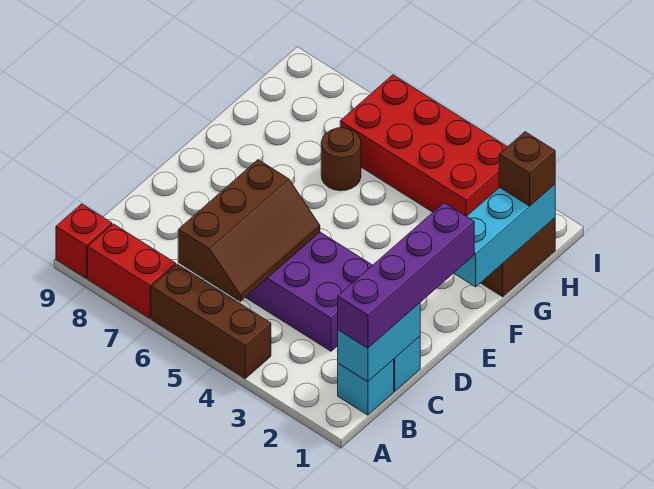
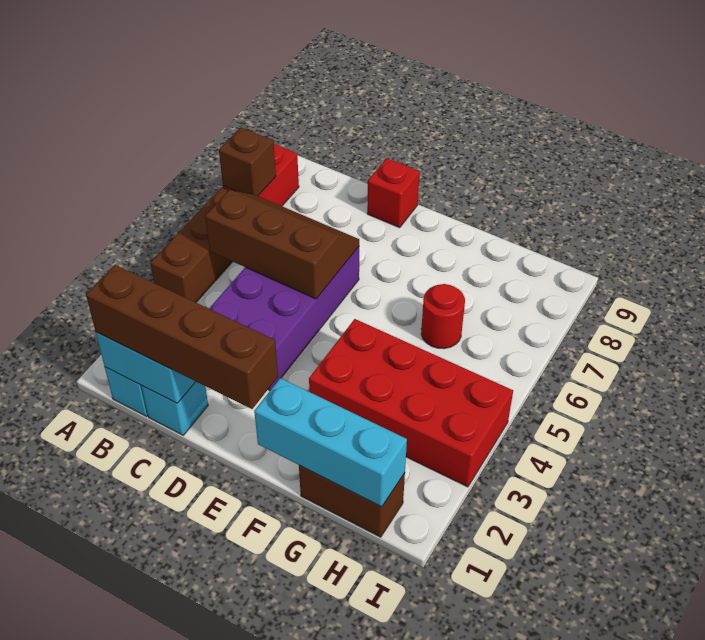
red 1x1 brick [56,204,112,278] -> red 1x1 brick moved to [367,158,420,228]
purple 1x4 brick [338,203,474,348] -> brown 1x4 brick [86,265,278,409]
brown 2x3 slope [178,160,320,301] -> brown 2x3 slope turned to [205,190,359,299]
brown 1x1 round brick [321,128,361,191] -> red 1x1 round brick [421,284,465,349]
brown 1x1 brick [499,132,555,206] -> brown 1x1 brick moved to [219,127,276,196]
red 2x4 brick [340,75,507,216] -> red 2x4 brick turned to [309,319,513,487]

